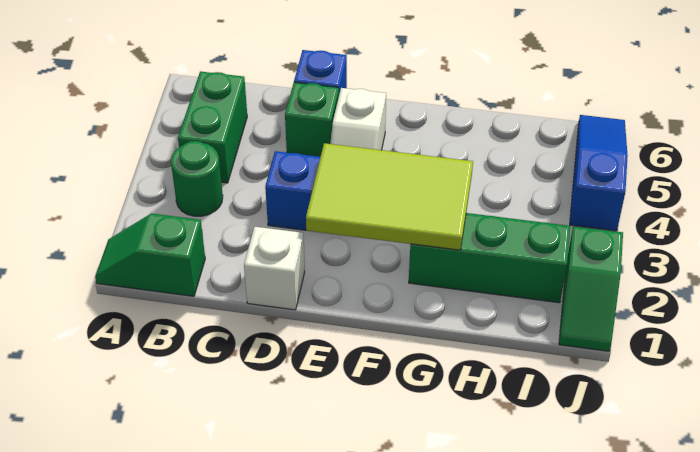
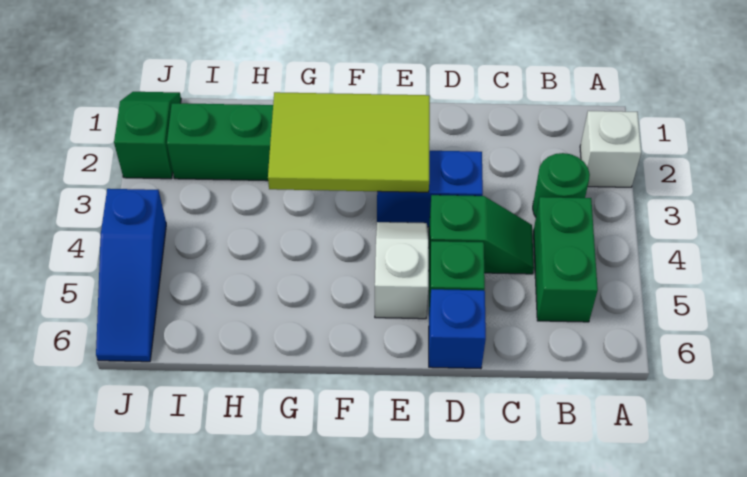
green 1x2 slope [95,213,205,296] -> green 1x2 slope moved to [429,195,534,274]
white 1x1 brick [244,227,305,310] -> white 1x1 brick moved to [580,111,641,187]

